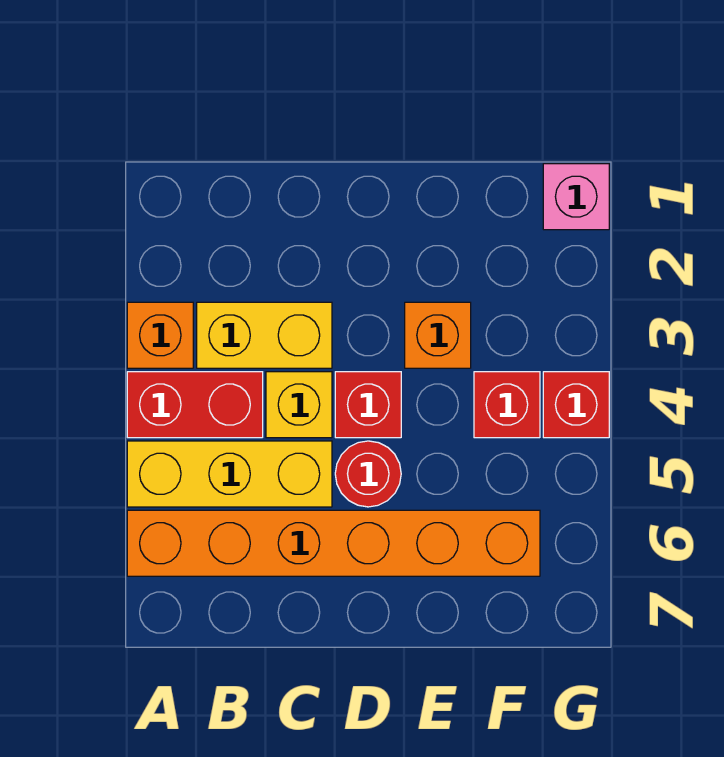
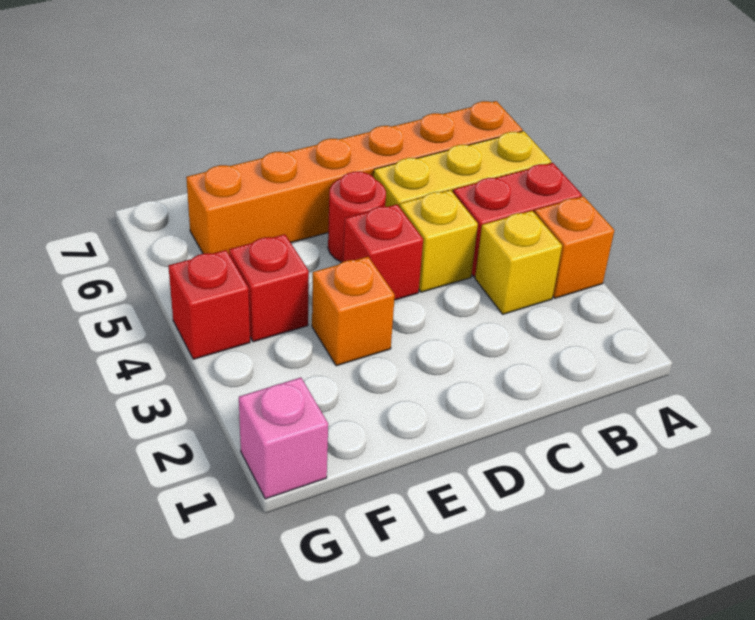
yellow 1x2 brick [197,302,332,368] -> yellow 1x1 brick [475,211,562,314]

